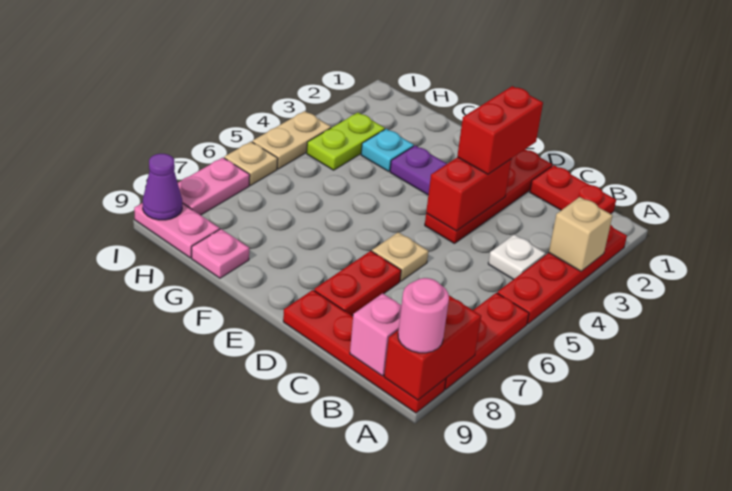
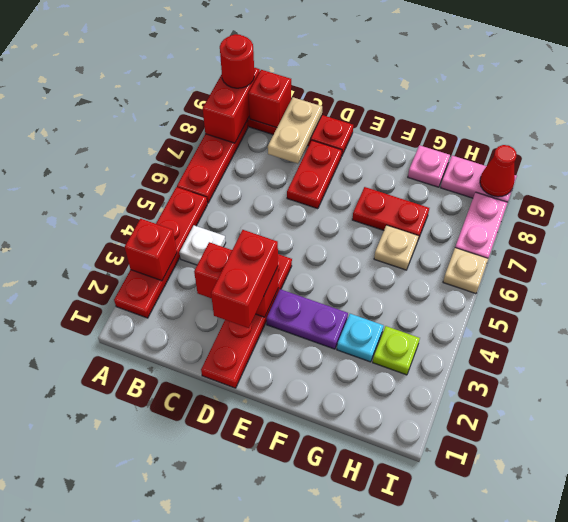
tan 1x1 brick [549,197,613,271] -> red 1x1 brick [125,219,177,281]
pink 1x1 round brick [398,278,449,353] -> red 1x1 round brick [220,34,254,88]
red 1x2 plate [530,165,616,214] -> red 1x2 plate moved to [352,187,429,240]
pink 1x1 brick [350,293,402,376] -> red 1x1 brick [248,70,291,128]
red 1x2 brick [426,157,512,231] -> red 1x2 brick turned to [194,242,278,317]
tan 1x1 plate [372,232,428,281] -> tan 1x1 plate moved to [374,225,419,270]
lime 1x2 plate [307,113,385,170] -> lime 1x1 plate [373,326,420,375]
tan 1x2 plate [252,111,331,169] -> tan 1x2 plate moved to [268,97,322,164]
purple 1x1 cone [143,154,182,220] -> red 1x1 cone [480,145,516,197]

